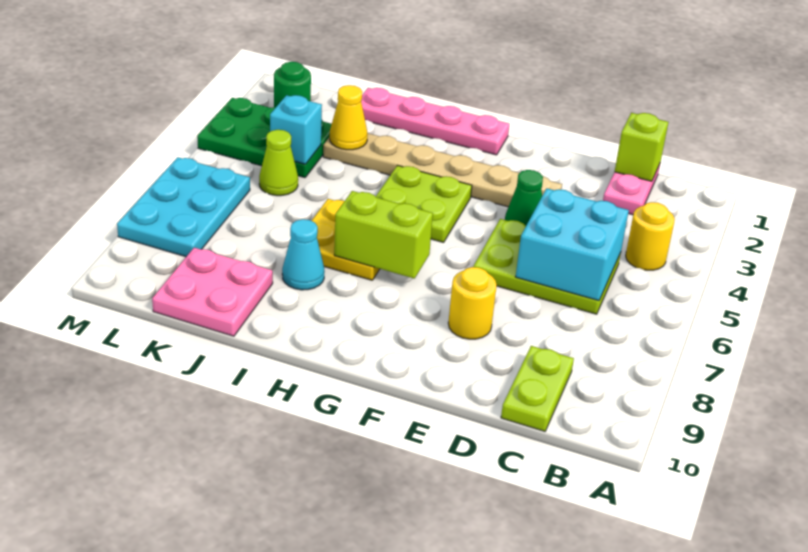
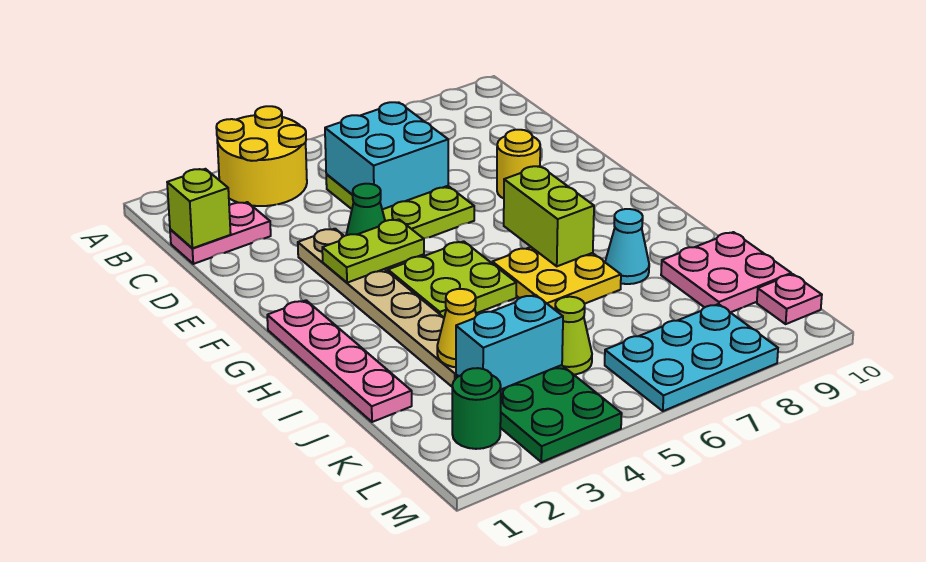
yellow 1x1 round brick [626,202,675,270] -> yellow 2x2 round brick [216,106,307,206]
lime 1x2 plate [501,346,574,431] -> lime 1x2 plate moved to [322,219,424,283]
cyan 1x1 brick [270,95,322,164] -> cyan 1x2 brick [456,295,563,389]
none -> pink 1x1 plate [757,274,822,324]

